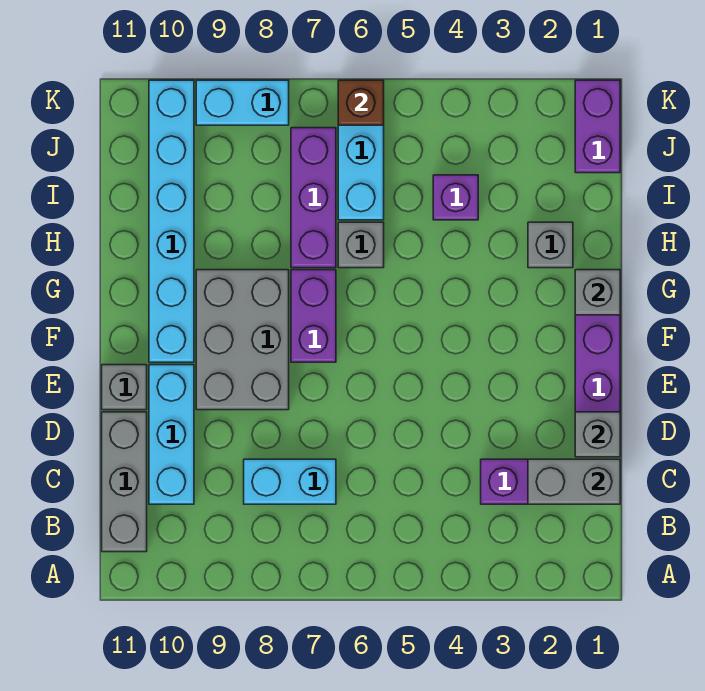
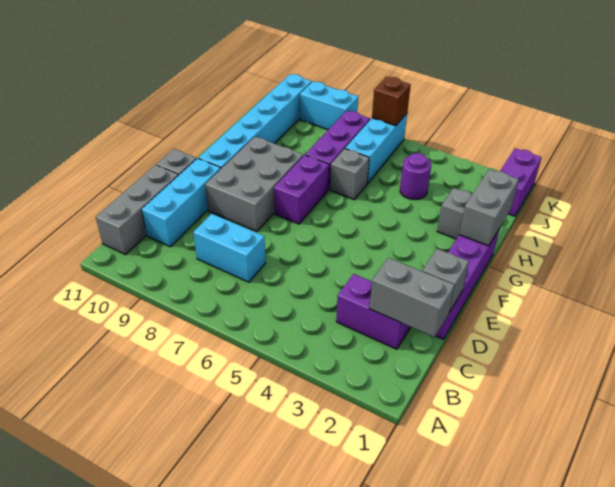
grey 1x1 brick [575,270,620,315] -> grey 1x2 brick [459,169,519,246]
purple 1x1 brick [433,175,478,220] -> purple 1x1 round brick [400,153,431,200]

